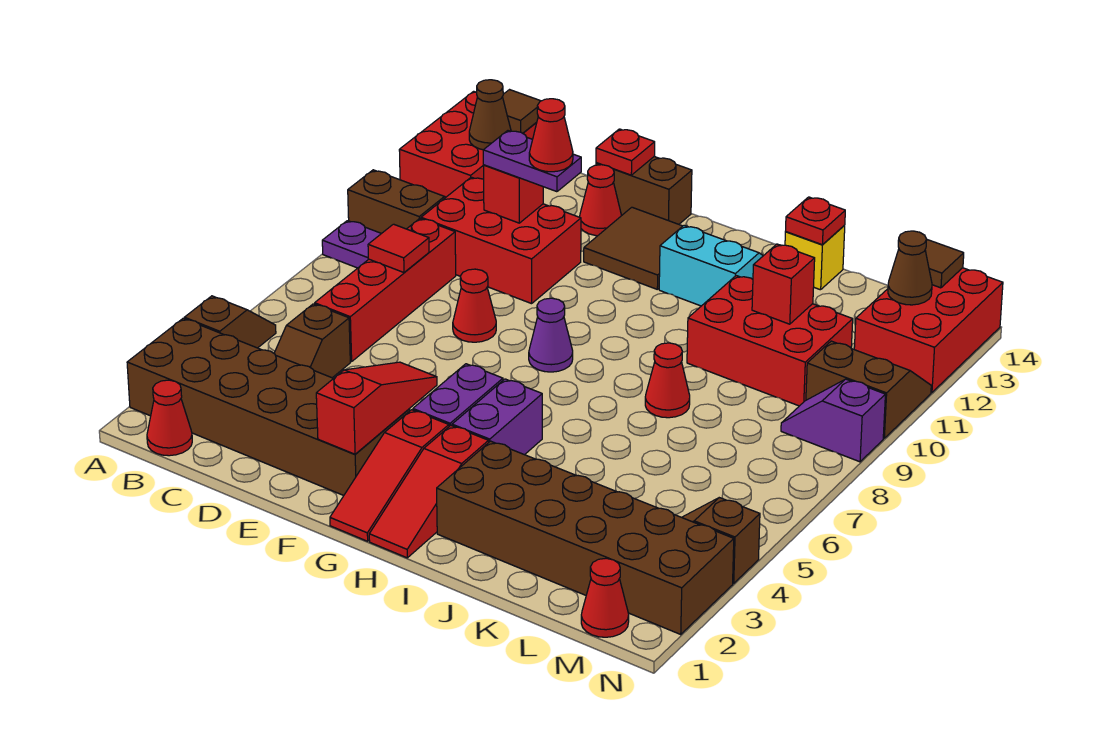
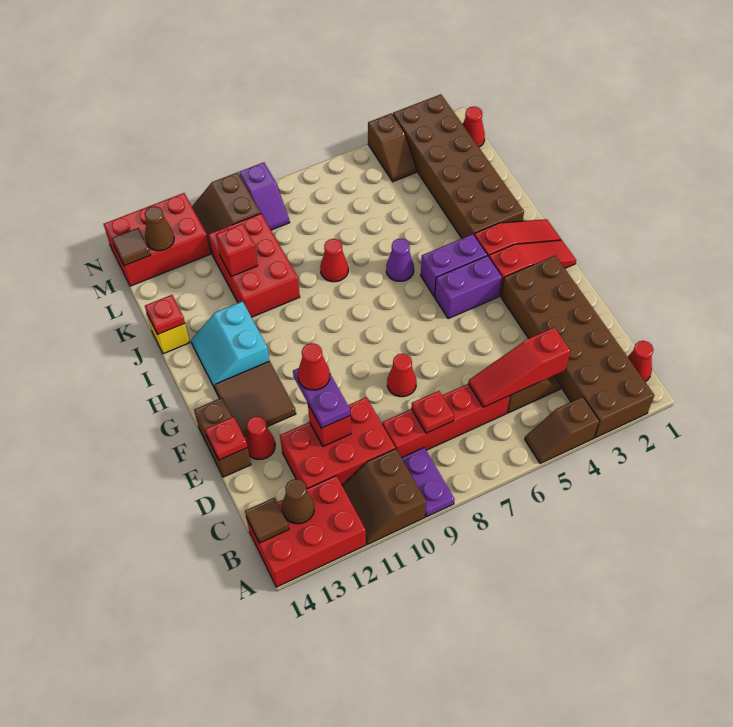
red 1x1 tile [368,224,429,272] -> red 1x1 plate [411,391,454,433]
red 2x3 brick [421,177,581,304] -> red 2x3 brick turned to [280,397,395,489]
red 1x3 slope [316,362,437,454] -> red 1x3 slope moved to [468,327,570,407]
purple 1x1 cone [529,298,573,372] -> purple 1x1 cone moved to [386,239,414,281]

